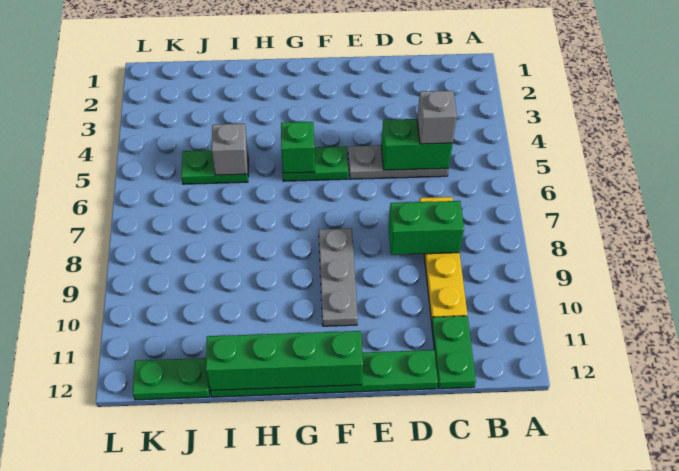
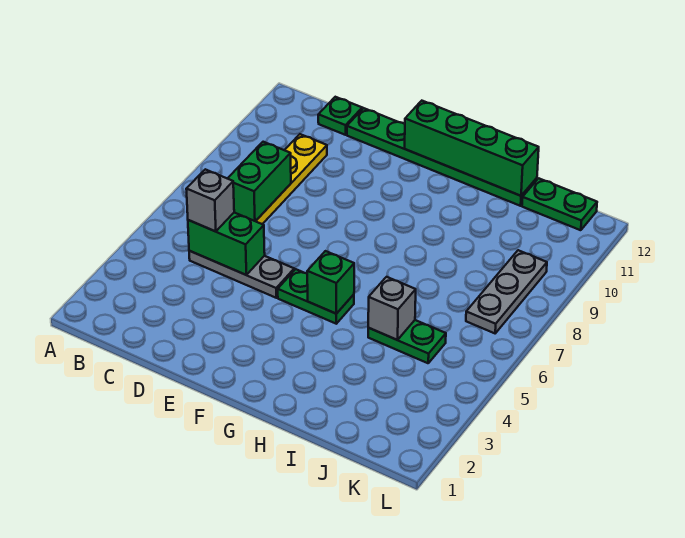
green 1x2 brick [388,201,464,255] -> green 1x2 brick turned to [227,142,291,221]
green 1x2 plate [432,316,476,389] -> green 1x1 plate [318,97,362,135]
grey 1x3 plate [319,228,358,326] -> grey 1x3 plate moved to [466,250,547,333]

